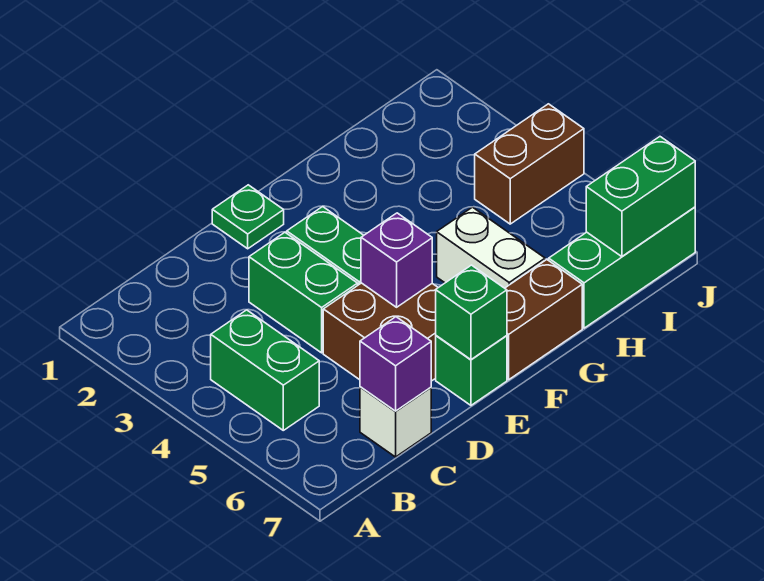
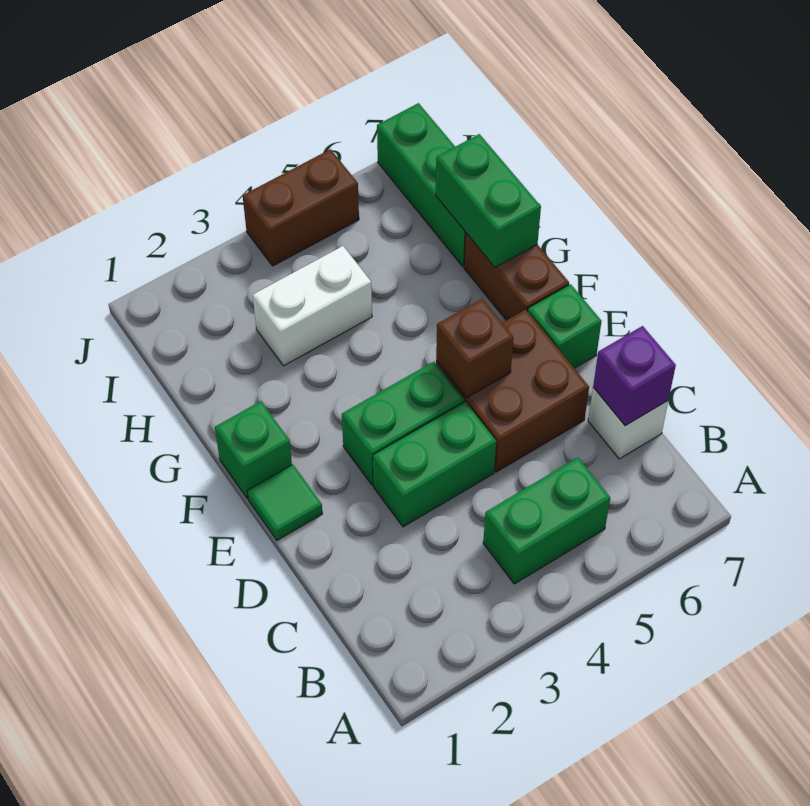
green 1x1 plate [212,185,284,249] -> green 1x1 tile [247,465,322,540]
purple 1x1 brick [361,213,432,307] -> brown 1x1 brick [436,299,513,398]
green 1x1 brick [436,265,507,360] -> green 1x1 brick moved to [215,401,292,499]
white 1x2 brick [437,207,545,288] -> white 1x2 brick moved to [253,246,372,366]
brown 1x2 brick [475,104,584,224] -> brown 1x2 brick turned to [243,149,359,266]
green 1x2 brick [586,137,695,257] -> green 1x2 brick moved to [436,134,541,268]

